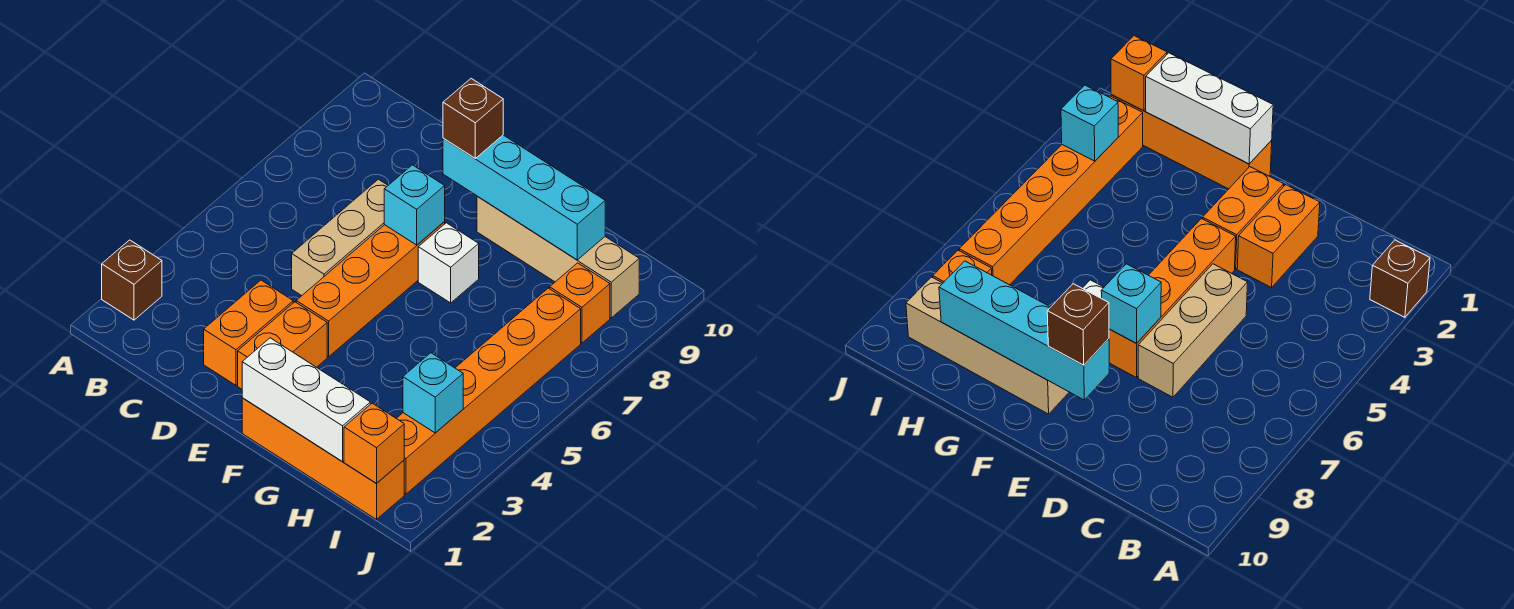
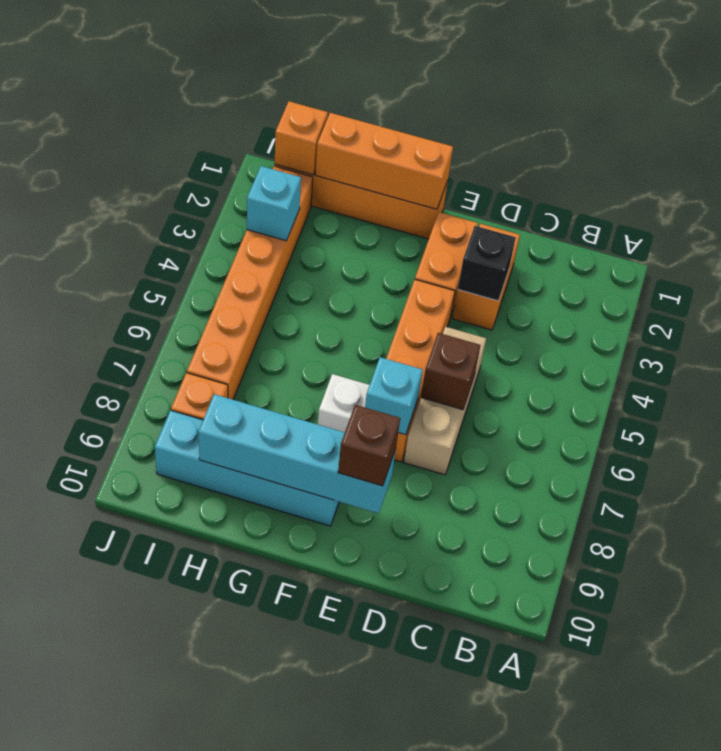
brown 1x1 brick [102,240,162,320] -> brown 1x1 brick moved to [421,333,481,410]
none -> black 1x1 brick [458,226,516,301]
white 1x3 brick [242,338,370,462] -> orange 1x3 brick [315,113,453,209]
tan 1x4 brick [477,196,639,318] -> cyan 1x4 brick [155,410,339,526]

